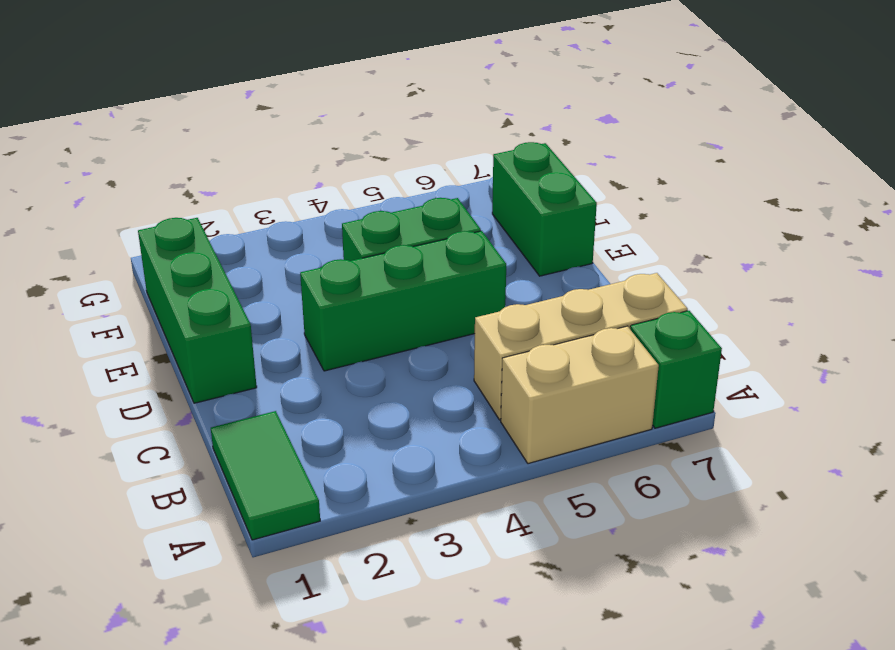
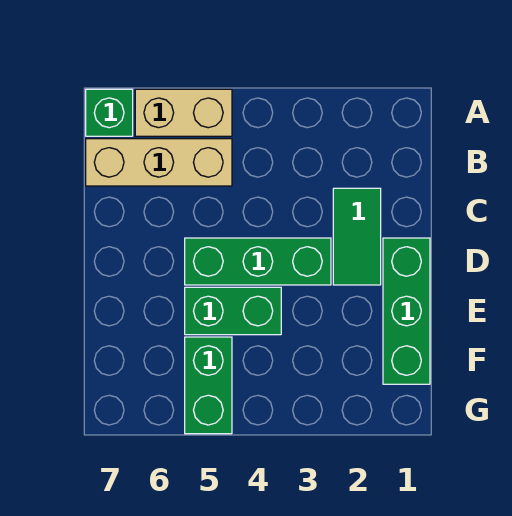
green 1x2 tile [211,411,320,540] -> green 1x2 tile moved to [333,188,381,285]
green 1x2 brick [492,142,597,276] -> green 1x2 brick moved to [185,337,232,434]

